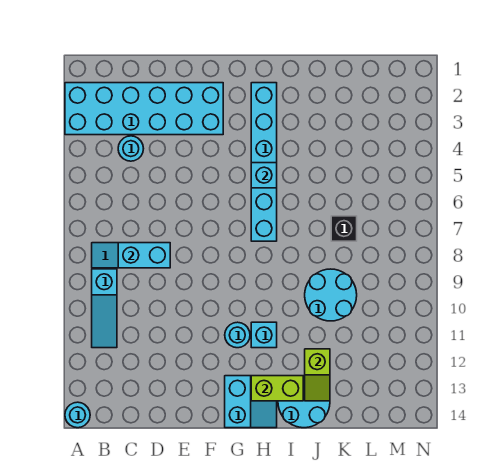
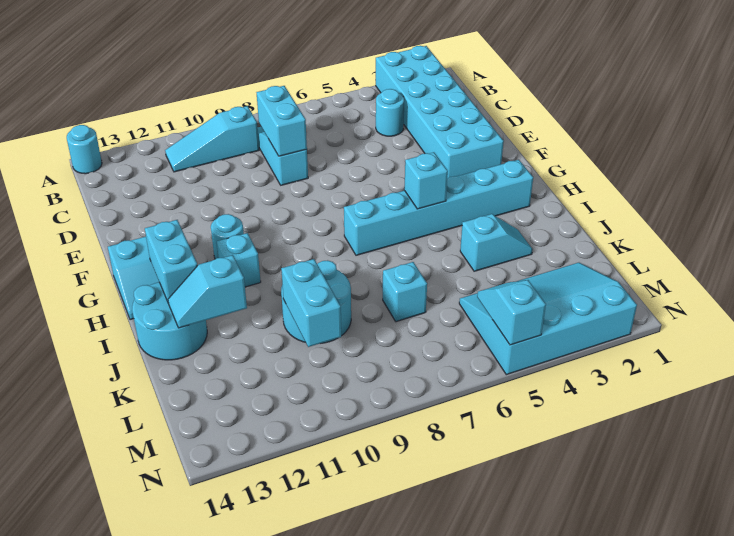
lime 1x2 brick [251,376,303,401] -> cyan 1x2 brick [145,220,198,302]
none -> cyan 1x2 slope [460,214,533,271]
lime 1x2 slope [305,349,330,401] -> cyan 1x2 slope [168,255,247,328]
black 1x1 brick [331,216,357,241] -> cyan 1x1 brick [383,262,427,322]
none -> cyan 1x2 brick [281,259,341,347]
none -> cyan 3x4 slope [459,263,637,375]
none -> cyan 1x2 slope [477,280,546,345]

